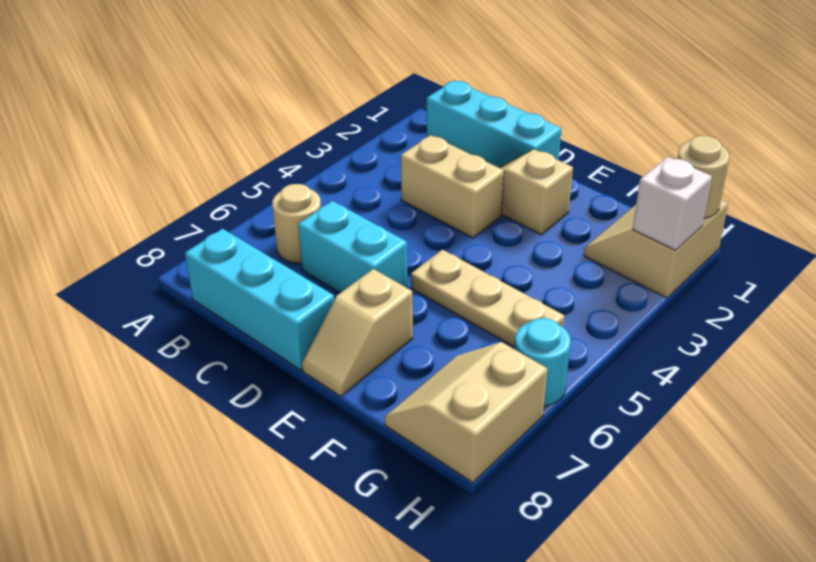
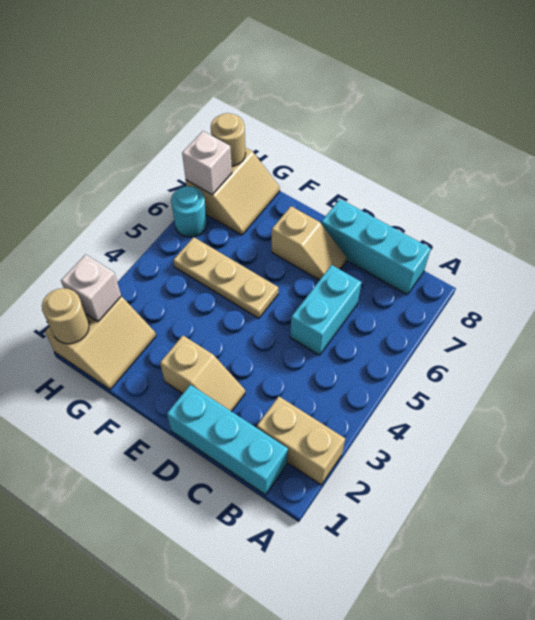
tan 1x1 round brick [272,184,321,263] -> tan 1x1 round brick moved to [211,113,246,166]
tan 1x2 brick [401,135,504,238] -> tan 1x2 brick moved to [256,397,345,485]
cyan 1x2 brick [298,201,407,293] -> cyan 1x2 brick turned to [290,265,361,355]
tan 1x2 slope [302,269,413,396] -> tan 1x2 slope turned to [272,206,347,280]
none -> white 1x1 brick [182,131,232,195]

